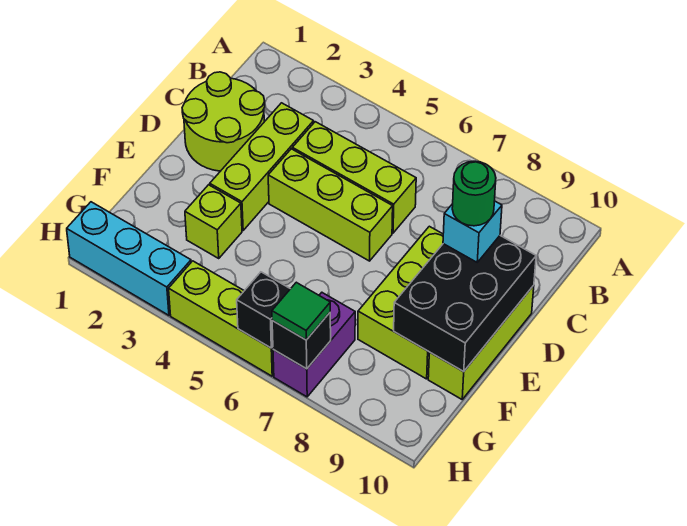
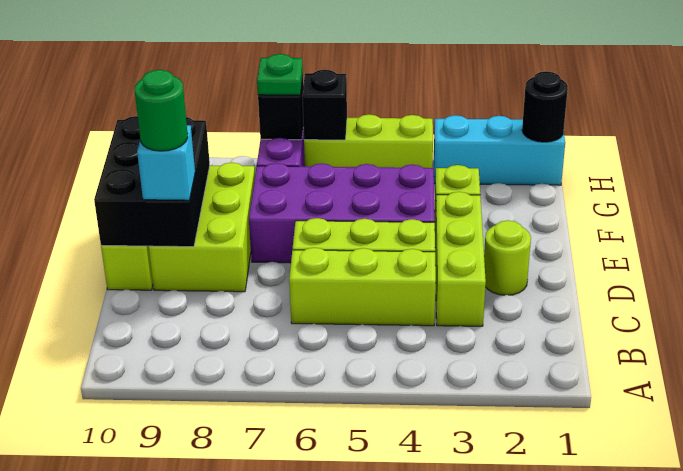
lime 2x2 round brick [182,72,265,171] -> lime 1x1 round brick [484,220,531,295]
none -> purple 2x4 brick [249,163,435,263]
none -> black 1x1 round brick [522,71,568,142]
green 1x1 tile [272,282,330,340] -> green 1x1 plate [257,54,303,95]

